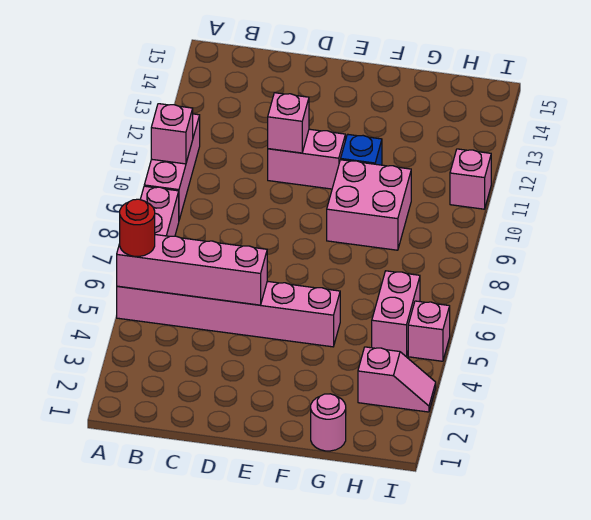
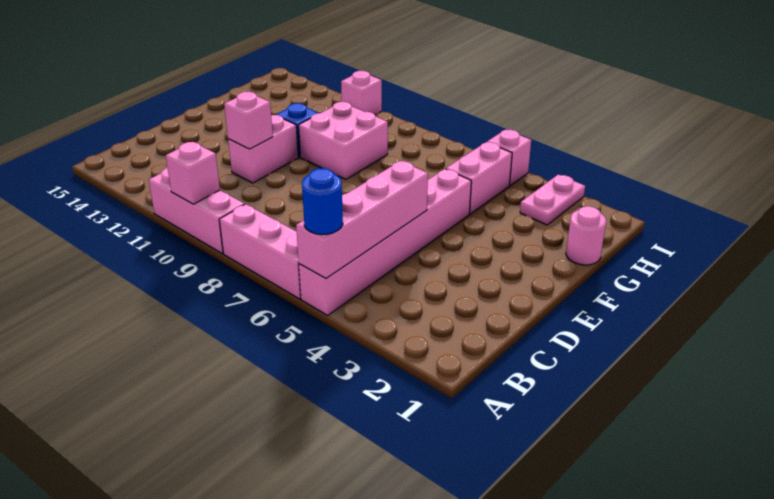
red 1x1 round brick [120,199,155,256] -> blue 1x1 round brick [302,168,343,235]
pink 1x2 slope [358,347,436,412] -> pink 1x2 plate [520,175,585,225]
pink 1x2 brick [372,271,420,357] -> pink 1x2 brick turned to [446,142,512,214]

